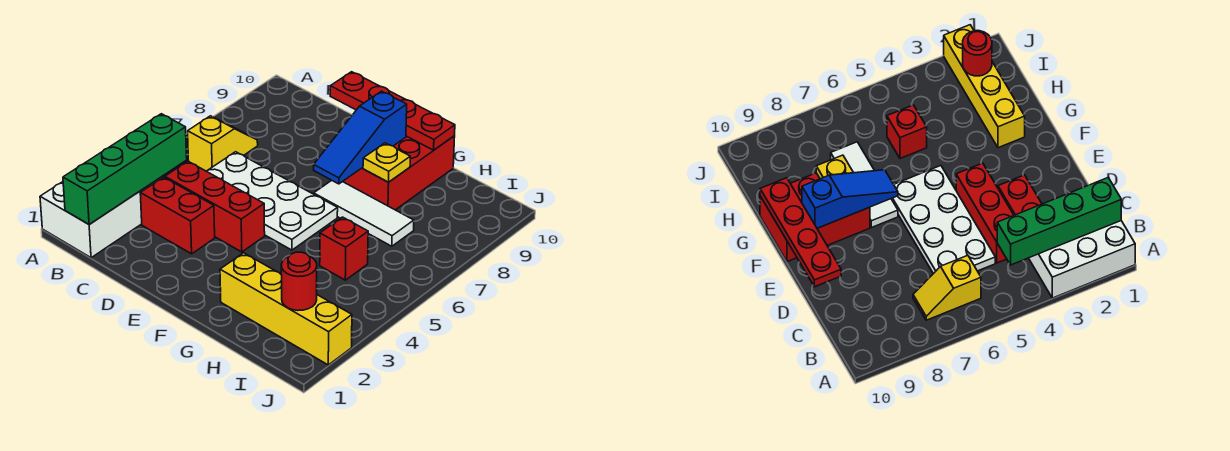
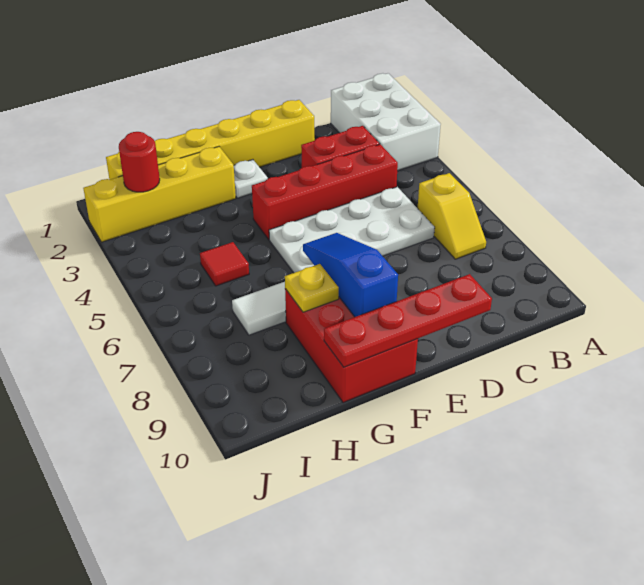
green 1x4 brick [63,114,187,224] -> none
red 1x3 brick [165,161,265,252] -> red 1x4 brick [252,144,398,239]
none -> yellow 1x6 brick [106,100,315,180]
none -> white 1x1 plate [234,160,268,198]
red 1x1 brick [320,217,368,280] -> red 1x1 tile [200,242,249,286]

